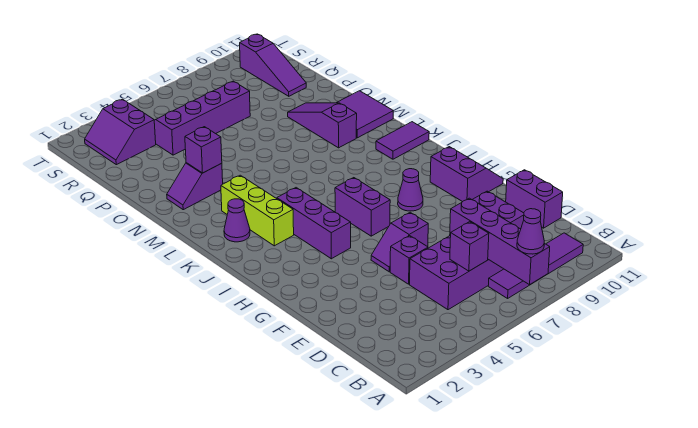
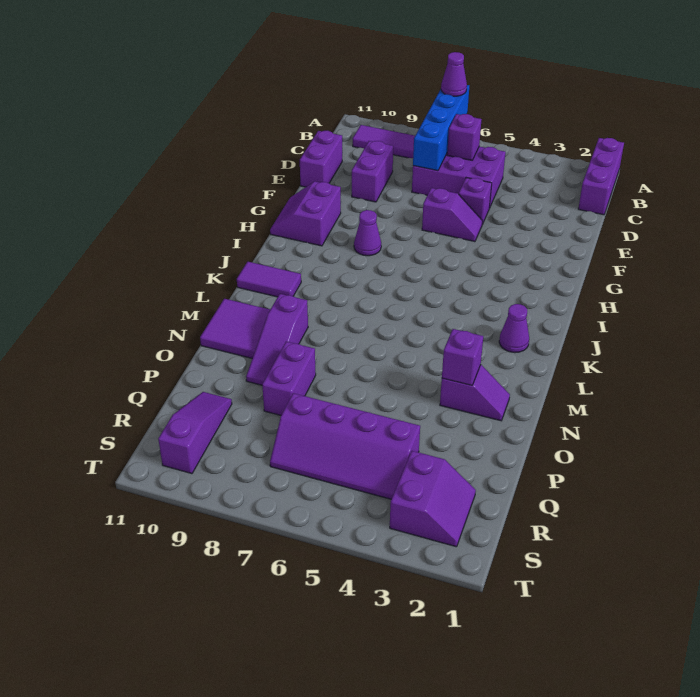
purple 1x4 brick [450,198,550,285] -> blue 1x4 brick [413,85,469,171]
purple 1x3 brick [277,188,351,259] -> purple 1x3 brick moved to [578,138,624,215]
purple 1x2 brick [335,178,390,236] -> purple 1x2 brick moved to [262,342,316,415]
lime 1x3 brick [221,175,294,246] -> none

